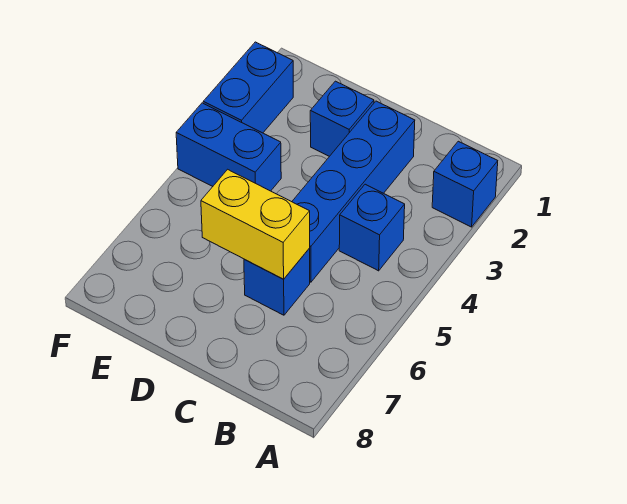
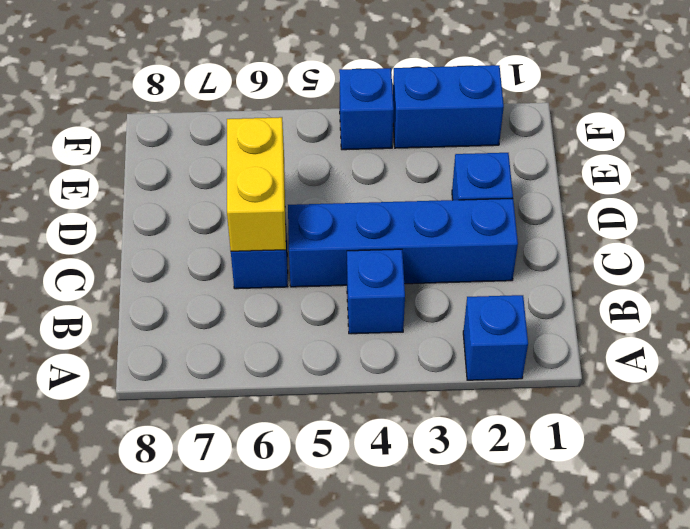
blue 1x2 brick [176,103,281,191] -> blue 1x1 brick [339,68,394,150]

